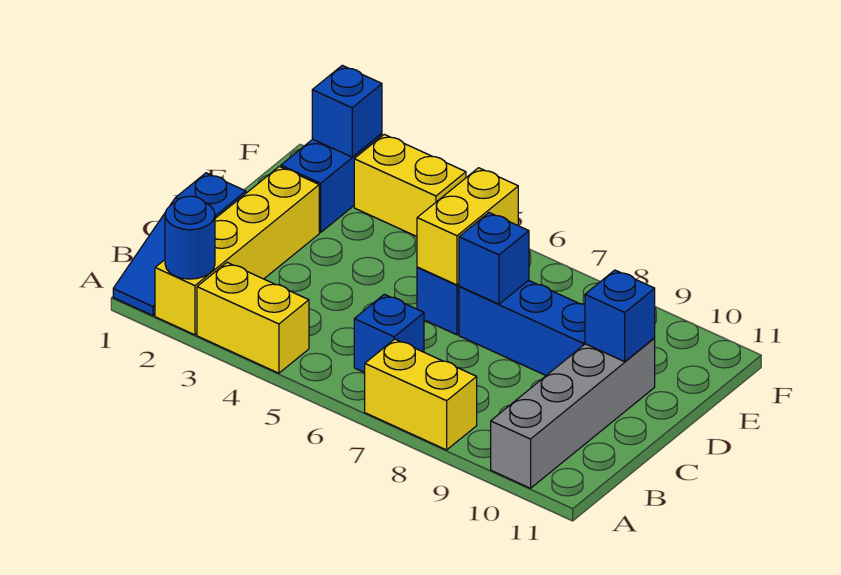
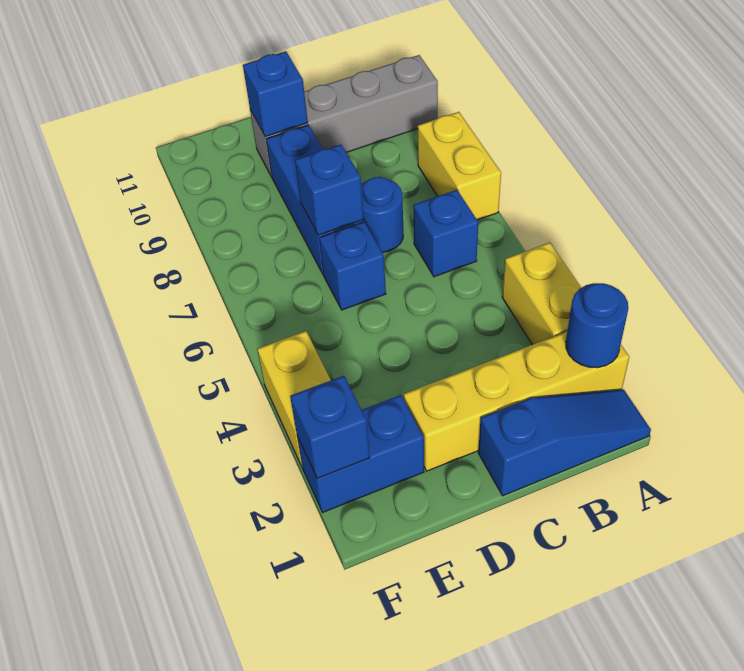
none -> blue 1x1 round brick [361,177,403,253]
yellow 1x2 brick [417,168,518,285] -> none

